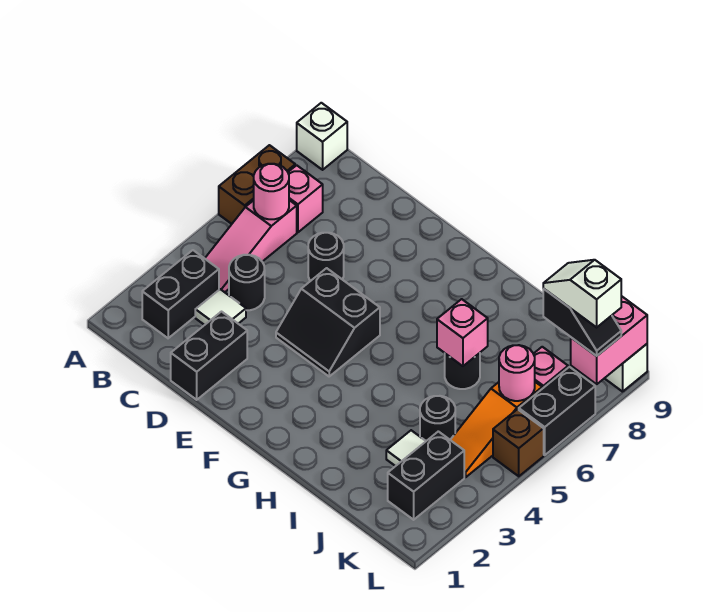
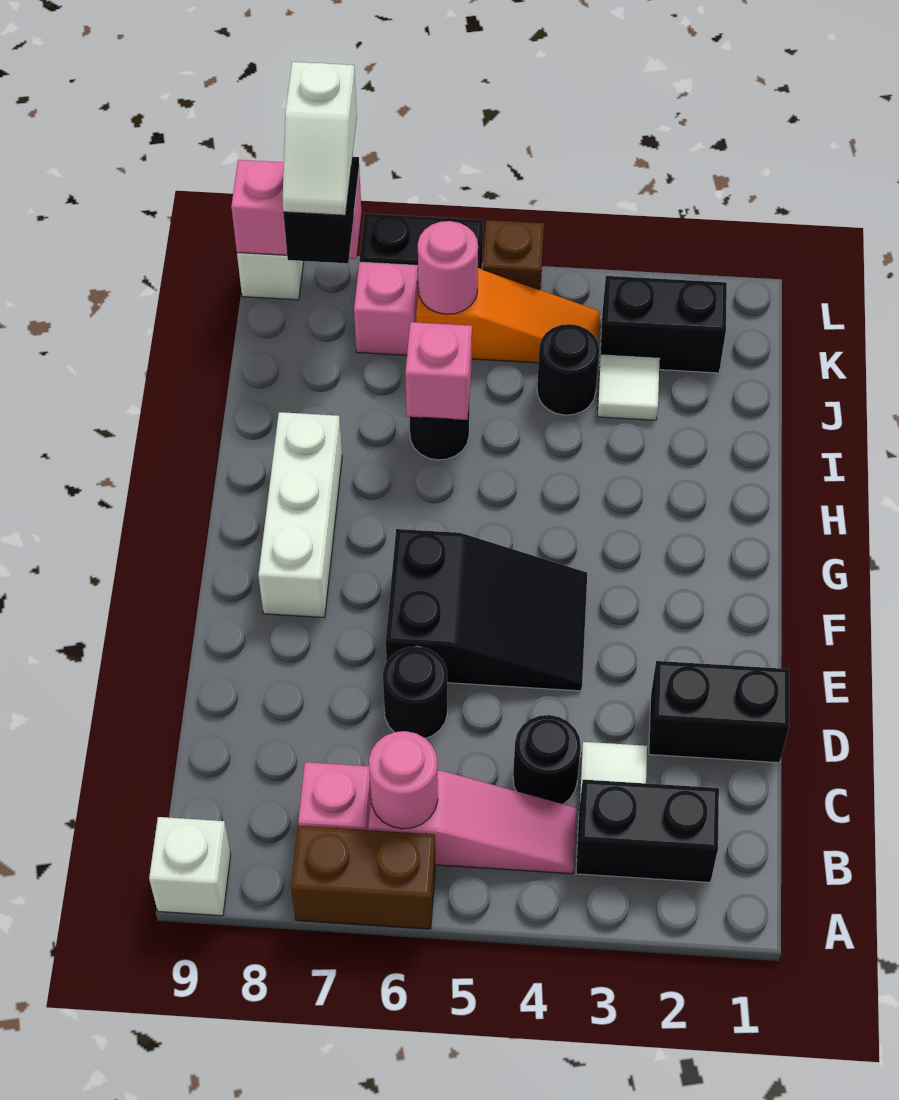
black 2x2 slope [276,268,380,376] -> black 2x3 slope [386,529,587,691]
none -> white 1x3 brick [258,412,342,618]

